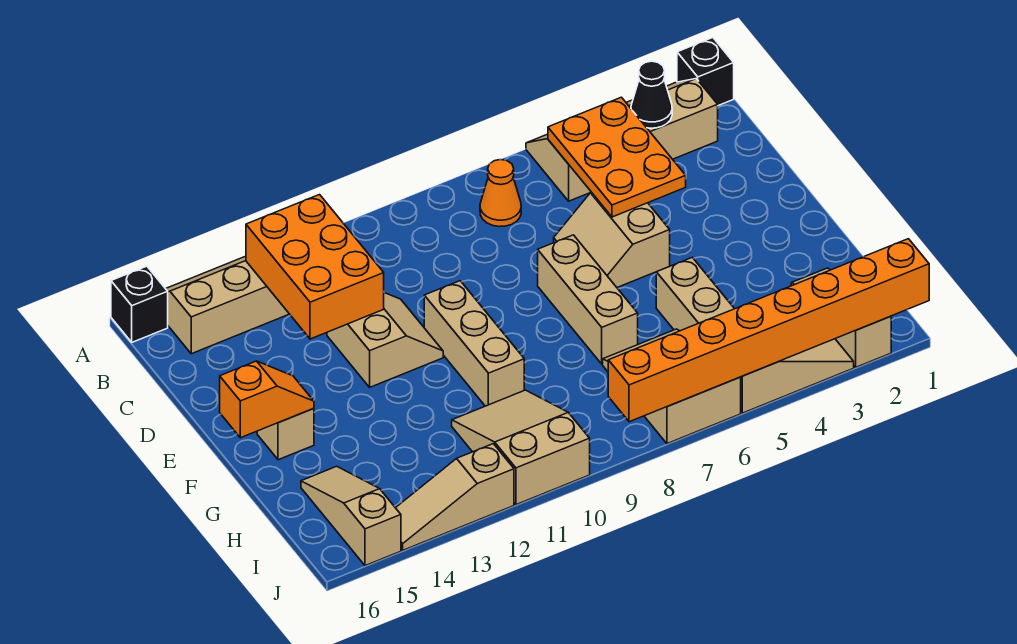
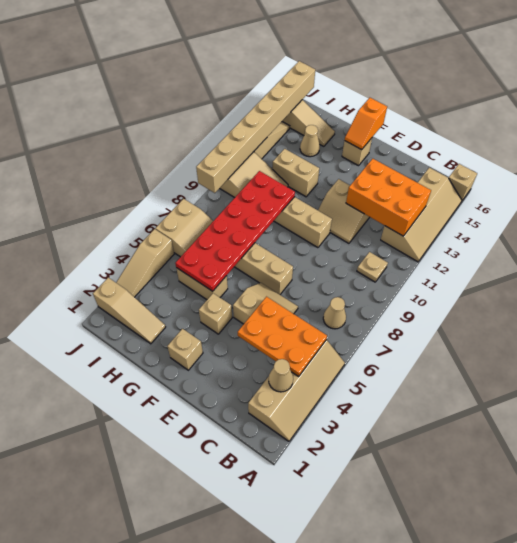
black 1x1 brick [677,38,734,106] -> none
black 1x1 brick [111,266,168,342] -> tan 1x1 brick [449,164,477,201]
black 1x1 cone [631,61,672,128] -> tan 1x1 cone [269,359,293,392]
orange 1x1 cone [480,160,521,227] -> tan 1x1 cone [323,297,346,329]
none -> tan 1x1 plate [357,252,388,282]
none -> tan 1x1 brick [167,329,203,370]
none -> tan 1x1 brick [199,293,232,334]
none -> red 2x6 plate [175,171,295,291]
none -> tan 1x2 brick [272,149,319,197]
none -> tan 1x1 cone [300,125,320,157]
orange 1x8 brick [608,239,929,422] -> none
none -> tan 1x8 brick [196,61,315,193]

